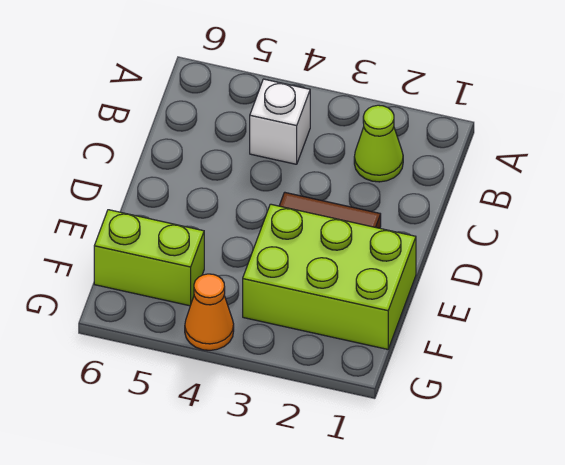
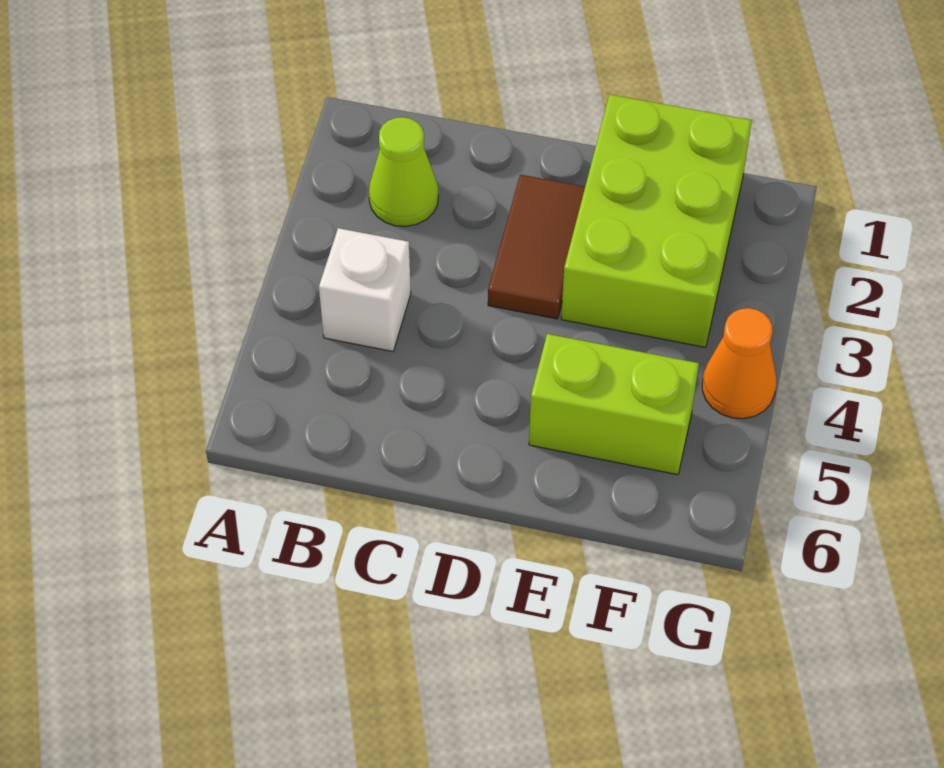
lime 1x2 brick [94,210,204,306] -> lime 1x2 brick turned to [529,334,699,475]

